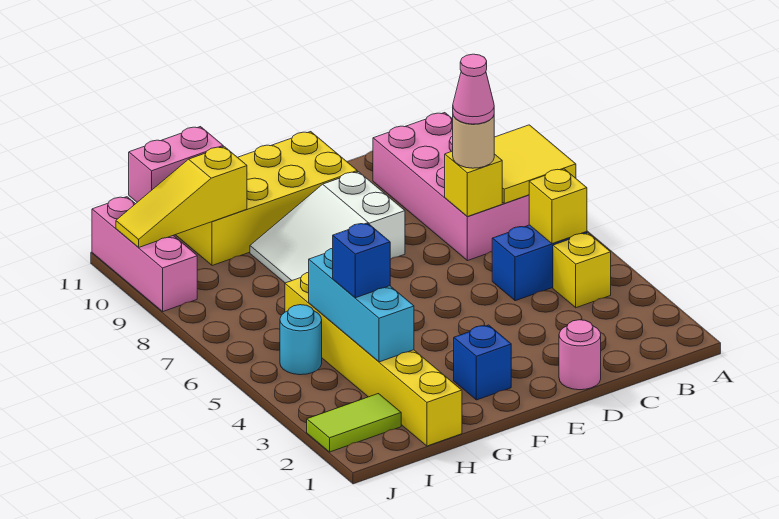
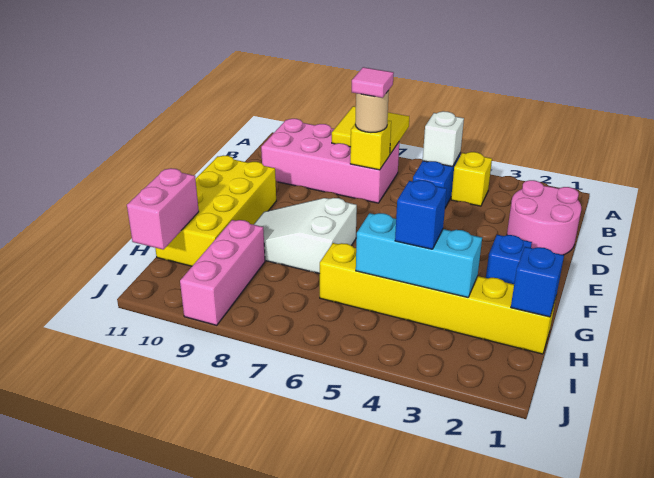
yellow 1x1 brick [529,169,587,244] -> white 1x1 brick [423,111,464,167]
pink 1x1 cone [453,54,494,124] -> pink 1x1 tile [352,67,394,98]
pink 1x1 round brick [559,320,601,390] -> pink 2x2 round brick [507,180,581,255]
white 2x3 slope [250,172,405,283] -> white 2x3 slope turned to [254,198,357,274]
none -> blue 1x1 brick [511,247,564,317]
yellow 1x3 slope [116,147,247,248] -> none
lime 1x2 tile [307,394,401,452] -> none
cyan 1x1 round brick [280,305,322,375] -> none
pink 1x3 brick [92,197,197,311] -> pink 1x3 brick turned to [180,220,265,325]

